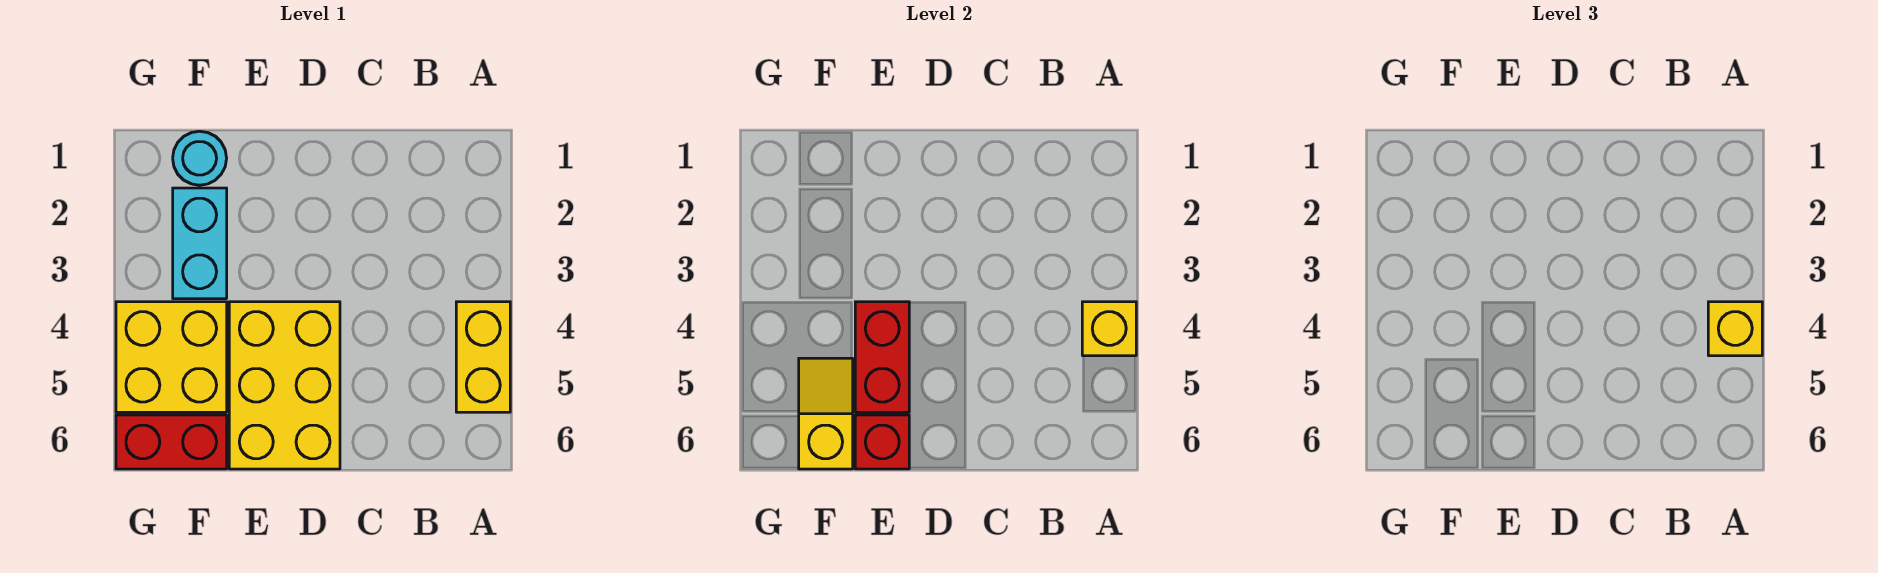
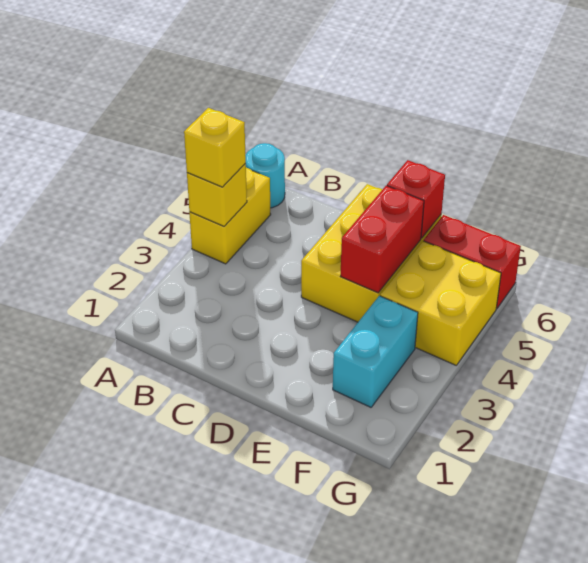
cyan 1x1 round brick [173,131,227,185] -> cyan 1x1 round brick moved to [245,143,285,208]
yellow 1x2 slope [799,358,853,469] -> none

